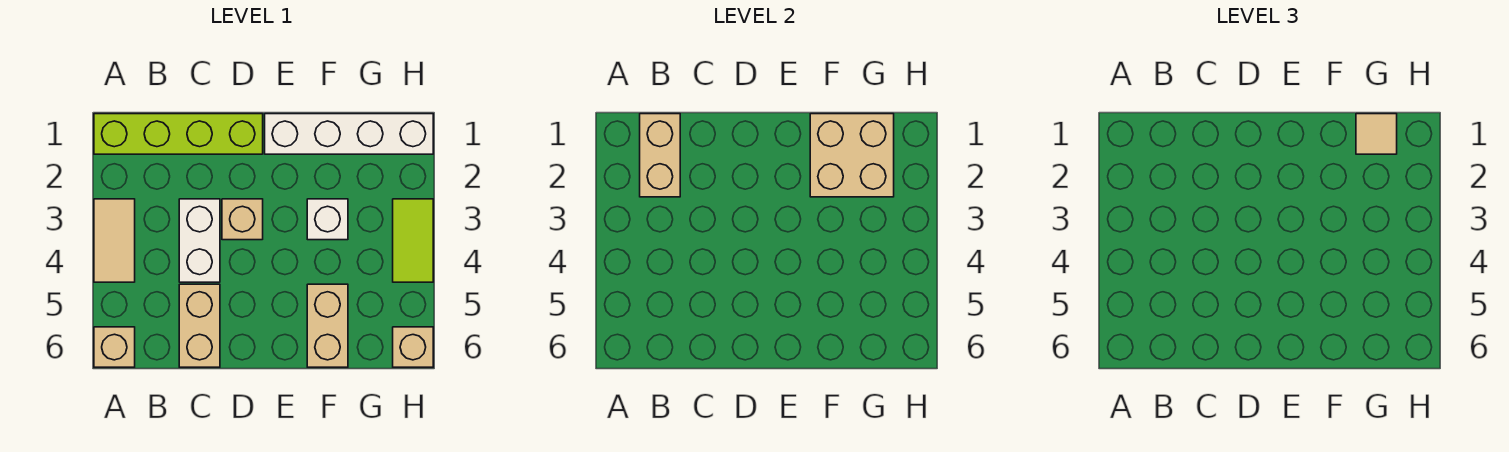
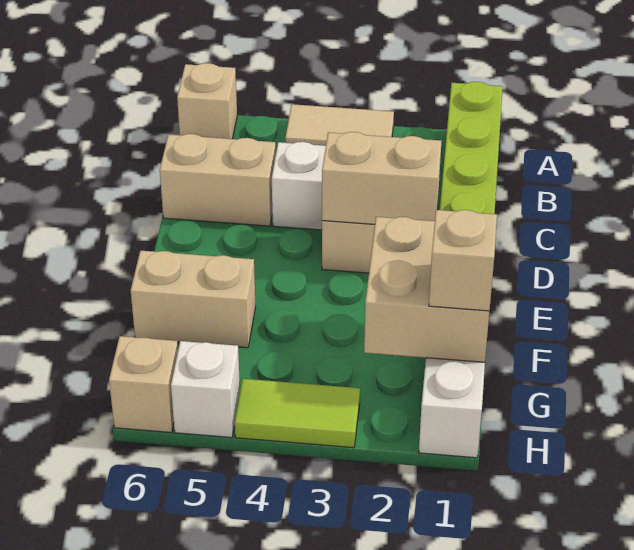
tan 1x2 brick [640,114,680,197] -> tan 1x2 brick moved to [322,132,441,224]
white 1x1 brick [307,199,348,240] -> white 1x1 brick moved to [171,341,240,438]
tan 1x1 tile [1356,114,1397,154] -> tan 1x1 brick [429,210,497,311]

